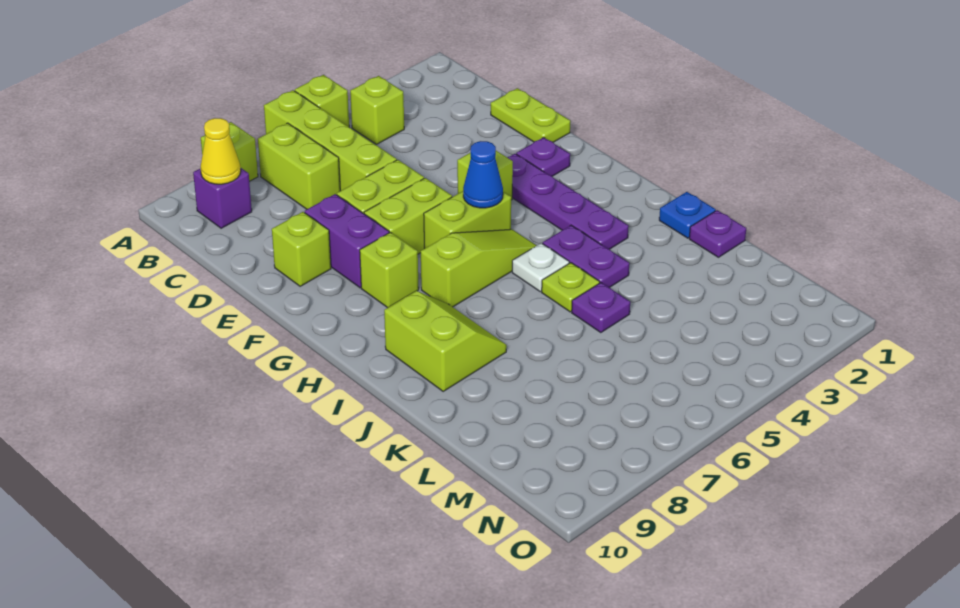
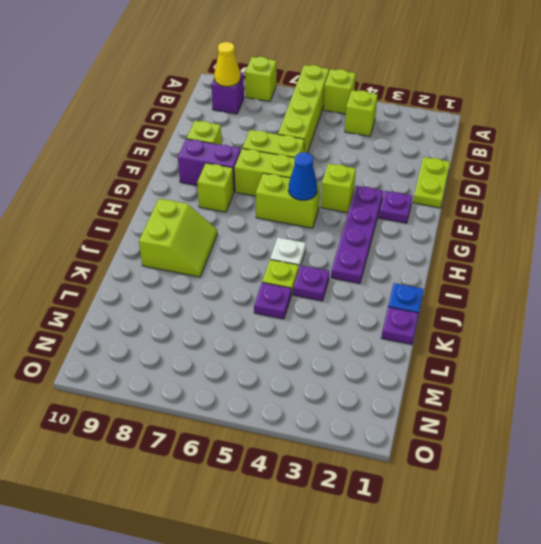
lime 1x2 brick [258,123,340,209] -> none
purple 1x2 brick [305,194,389,288] -> purple 1x2 brick turned to [178,139,241,191]
lime 1x3 slope [421,229,537,307] -> none
purple 1x2 plate [543,225,629,288] -> purple 1x1 plate [293,265,330,301]

